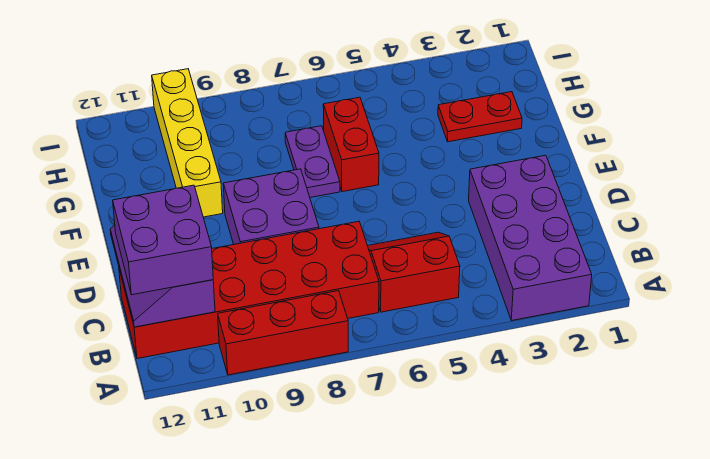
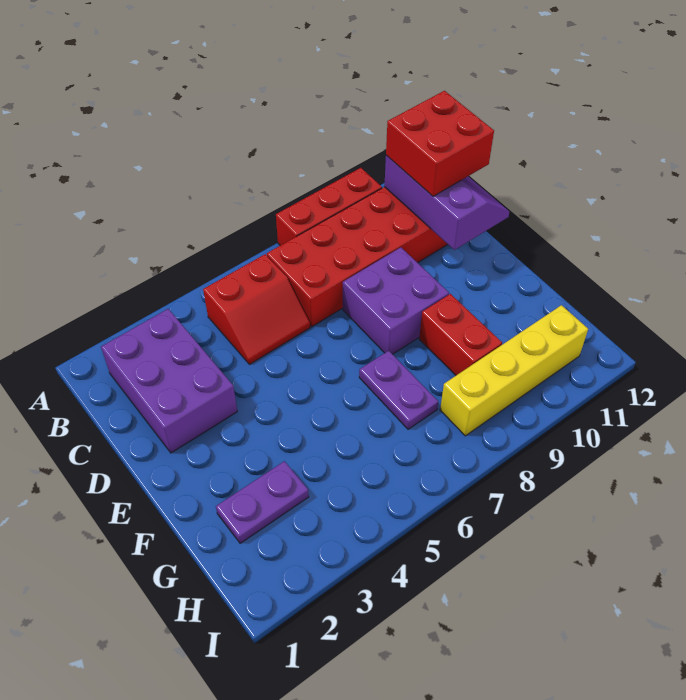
purple 2x4 brick [469,155,592,321] -> purple 2x3 brick [101,309,237,453]
purple 2x2 brick [113,185,213,295] -> red 2x2 brick [386,91,494,196]
red 1x2 brick [323,97,379,192] -> red 1x2 brick moved to [419,294,502,375]
yellow 1x4 brick [152,69,223,217] -> yellow 1x4 brick turned to [440,305,588,436]
red 1x2 plate [438,92,522,142] -> purple 1x2 plate [216,461,309,543]

